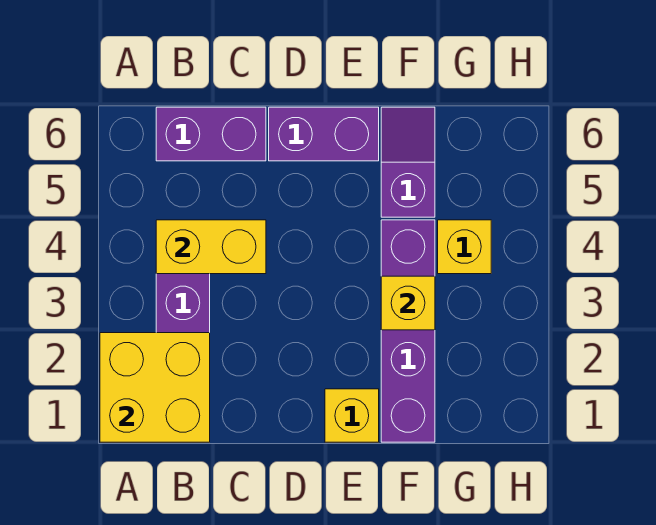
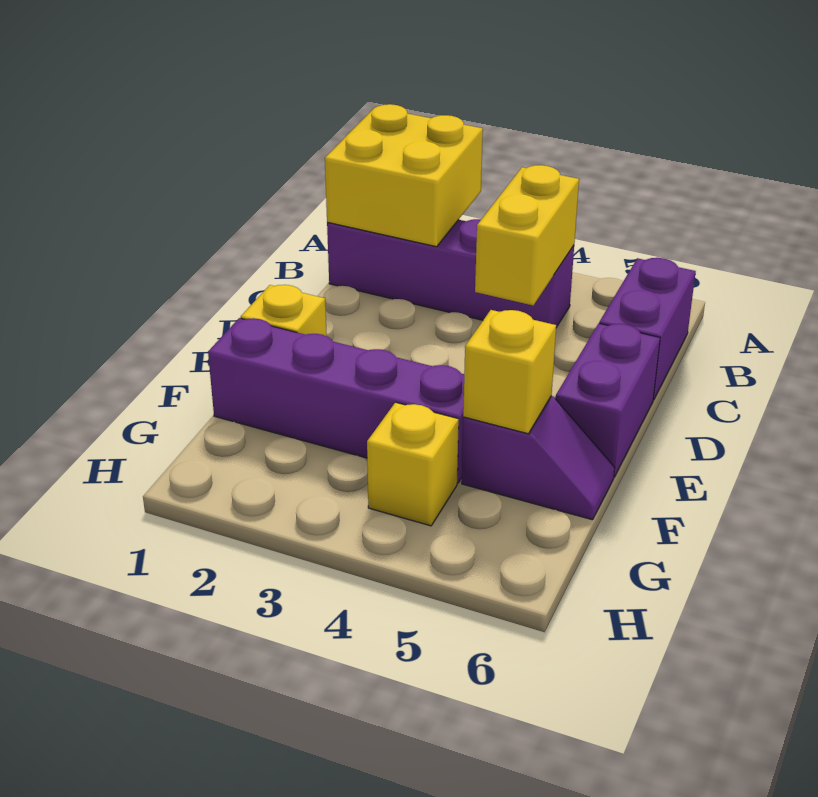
yellow 1x1 brick [381,276,435,330] -> yellow 1x1 brick moved to [463,310,556,434]

